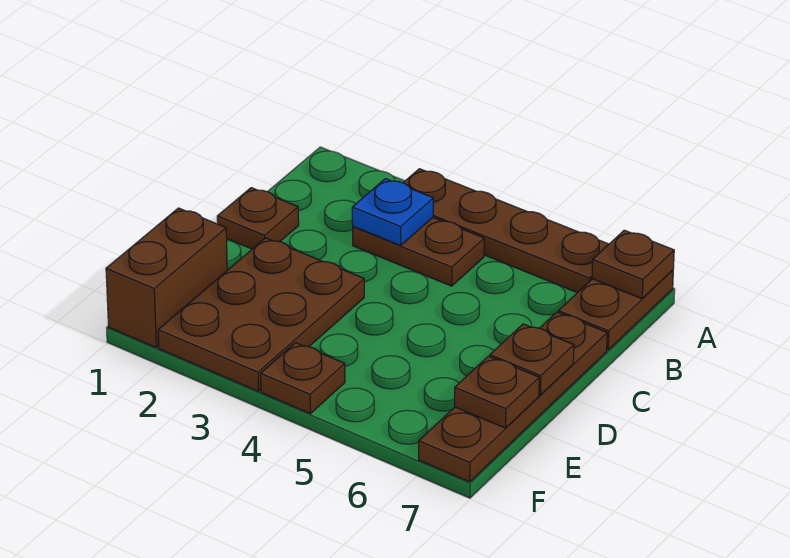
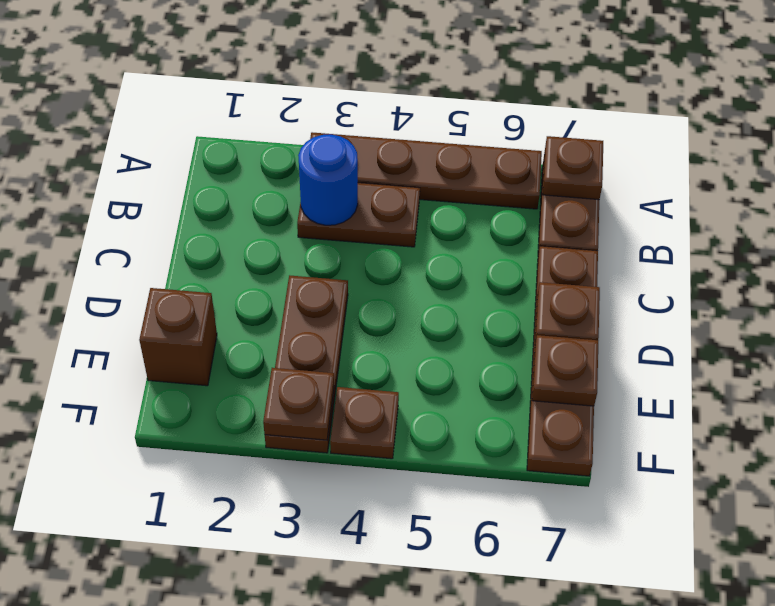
blue 1x1 plate [352,179,433,245] -> blue 1x1 round brick [298,134,358,225]
brown 1x1 plate [217,188,299,249] -> brown 1x1 plate moved to [263,368,334,440]
brown 2x3 plate [158,238,364,391] -> brown 1x3 plate [265,275,348,453]
brown 1x2 brick [106,208,227,347] -> brown 1x1 brick [139,288,217,386]

